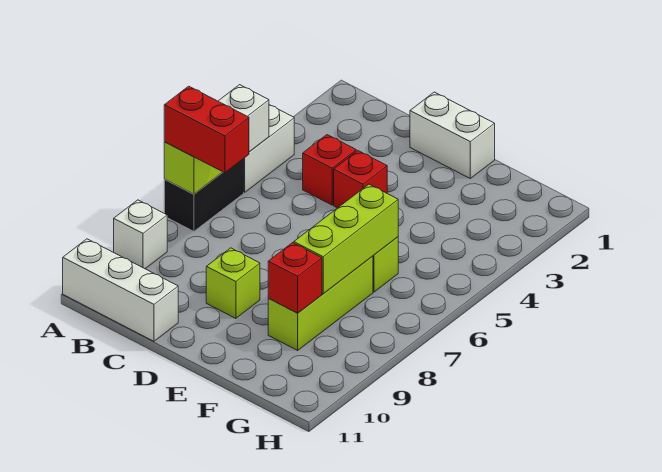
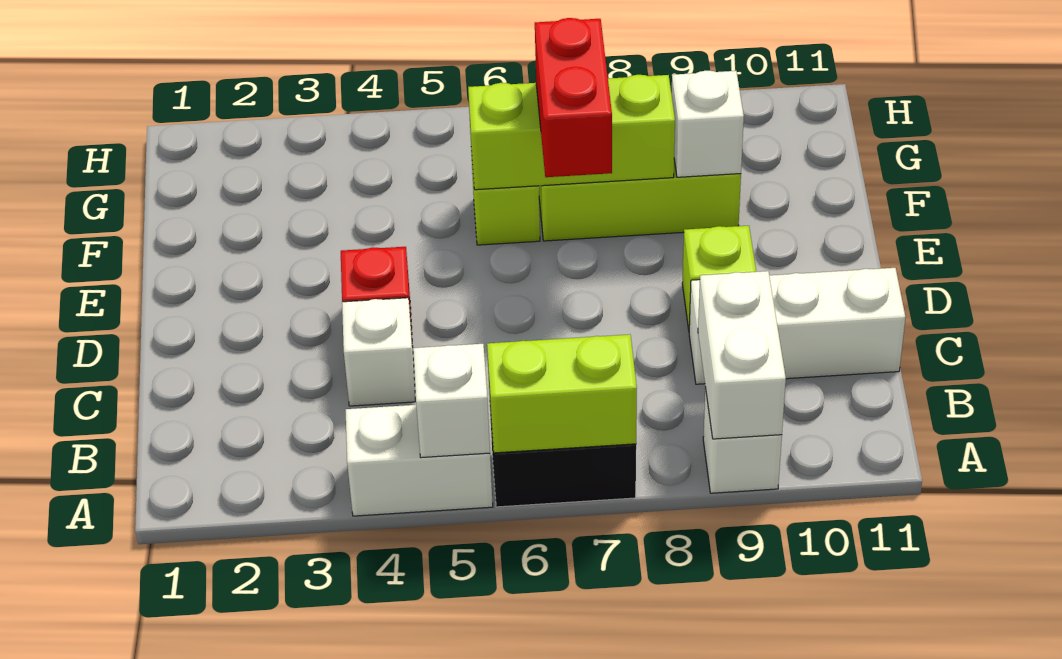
red 1x2 brick [164,86,249,173] -> red 1x2 brick moved to [535,18,612,177]
white 1x3 brick [63,239,178,341] -> white 1x3 brick turned to [689,268,905,384]
red 1x1 brick [303,135,356,205] -> white 1x1 brick [342,298,415,406]
white 1x2 brick [410,92,495,178] -> white 1x2 brick moved to [698,271,786,439]
red 1x1 brick [268,243,322,313] -> white 1x1 brick [672,71,744,177]

